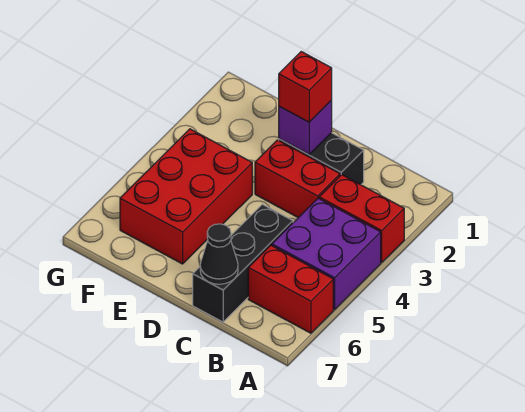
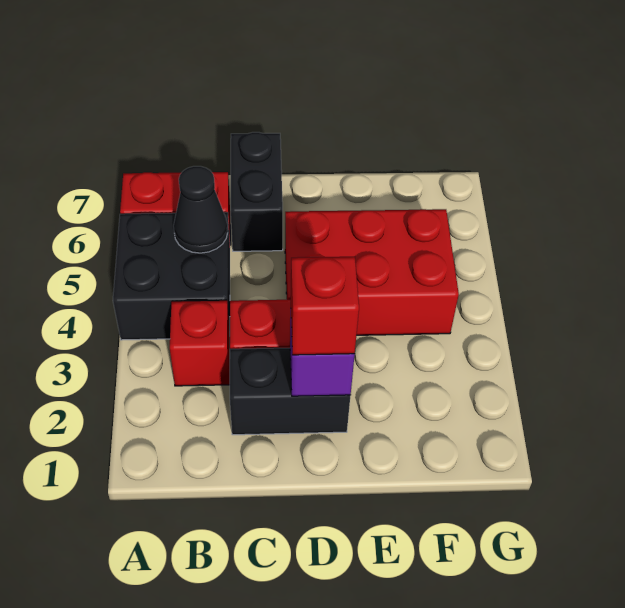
red 1x2 brick [319,175,404,263] -> red 1x1 brick [170,301,230,386]
purple 2x2 brick [272,198,381,310] -> black 2x2 brick [113,212,230,340]
black 1x3 brick [193,204,293,322] -> black 1x2 brick [231,132,283,251]
black 1x1 cone [200,224,238,284] -> black 1x1 cone moved to [174,166,228,253]
red 2x3 brick [120,129,252,264] -> red 2x3 brick turned to [285,209,459,335]

